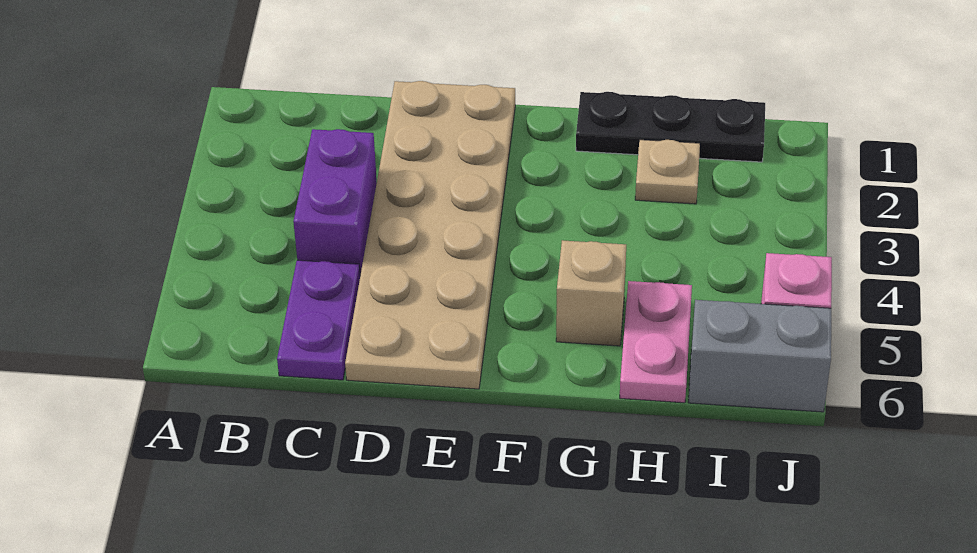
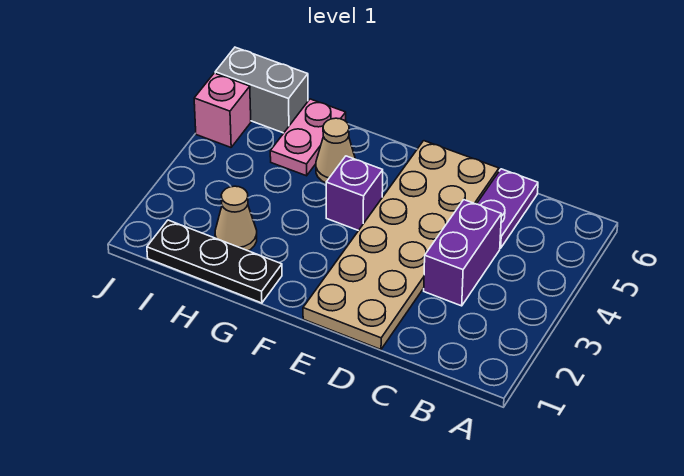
none -> purple 1x1 brick [326,156,383,231]
tan 1x1 brick [556,240,626,346] -> tan 1x1 cone [316,118,355,183]
tan 1x1 plate [635,140,700,204] -> tan 1x1 cone [215,186,257,251]

